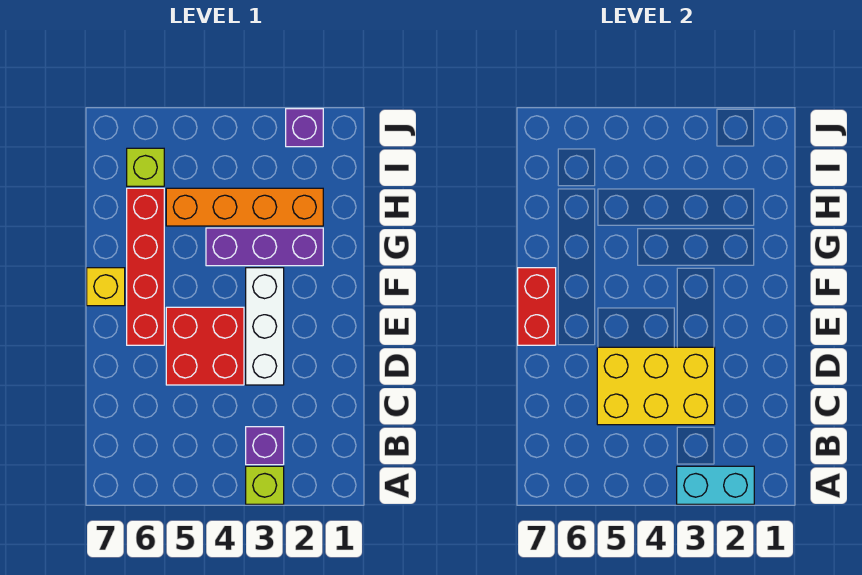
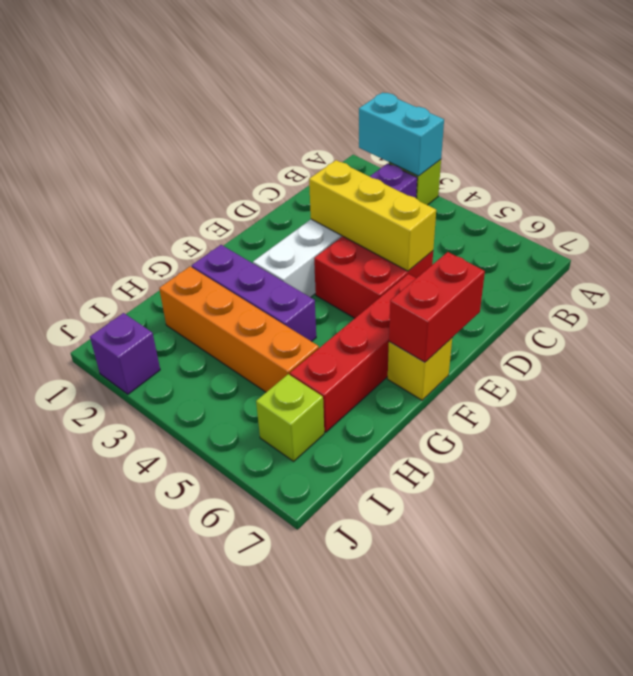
yellow 2x3 brick [597,347,715,425] -> yellow 1x3 brick [309,160,436,271]

